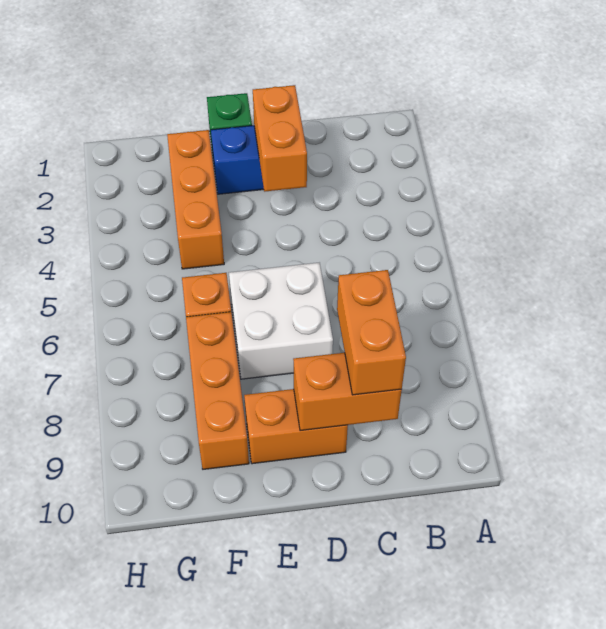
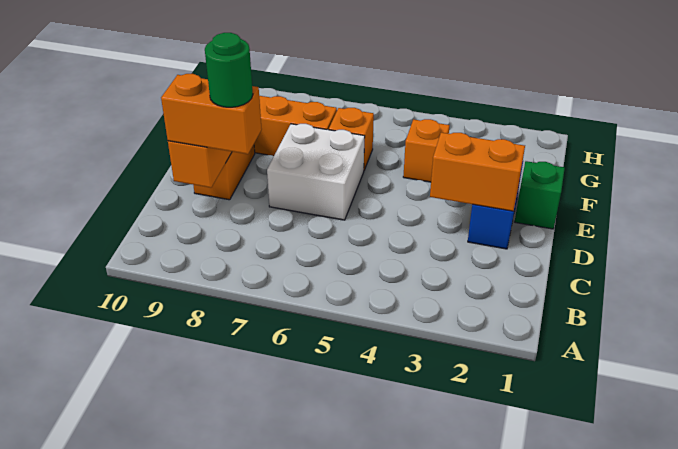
none -> green 1x1 round brick [205,33,253,107]
orange 1x3 brick [167,130,224,269] -> orange 1x1 brick [403,119,450,182]

